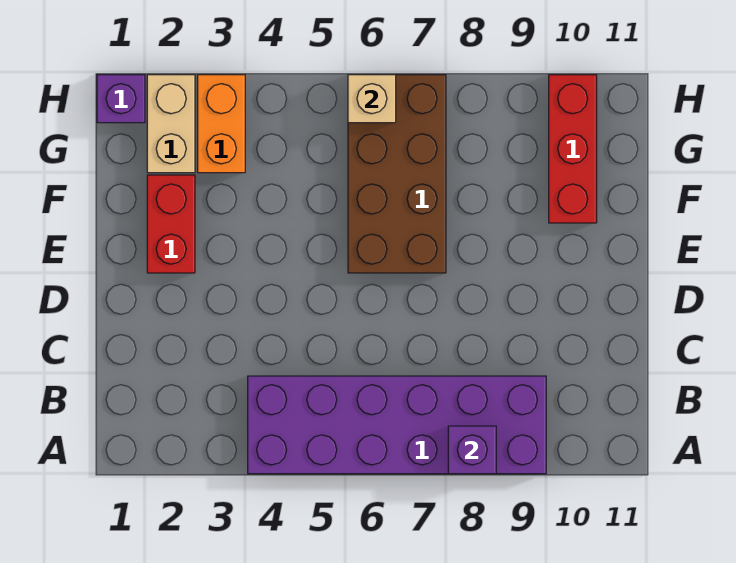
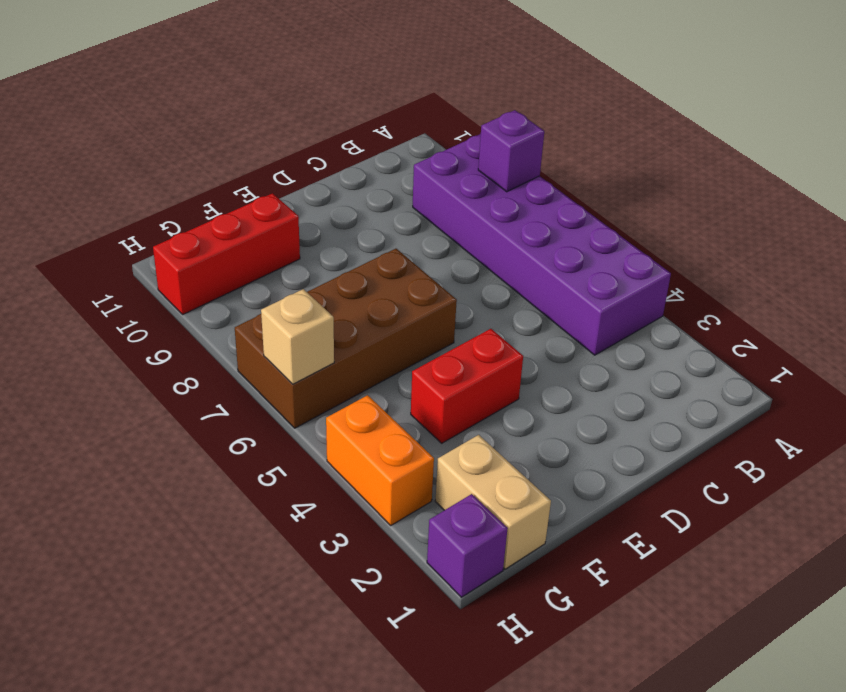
red 1x2 brick [147,175,195,273] -> red 1x2 brick moved to [411,329,523,443]
tan 1x2 brick [147,75,195,173] -> tan 1x2 brick turned to [435,435,551,569]
orange 1x2 brick [198,75,245,173] -> orange 1x2 brick turned to [326,395,434,525]

